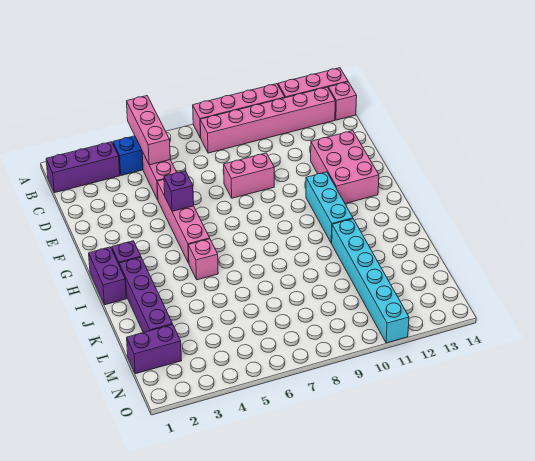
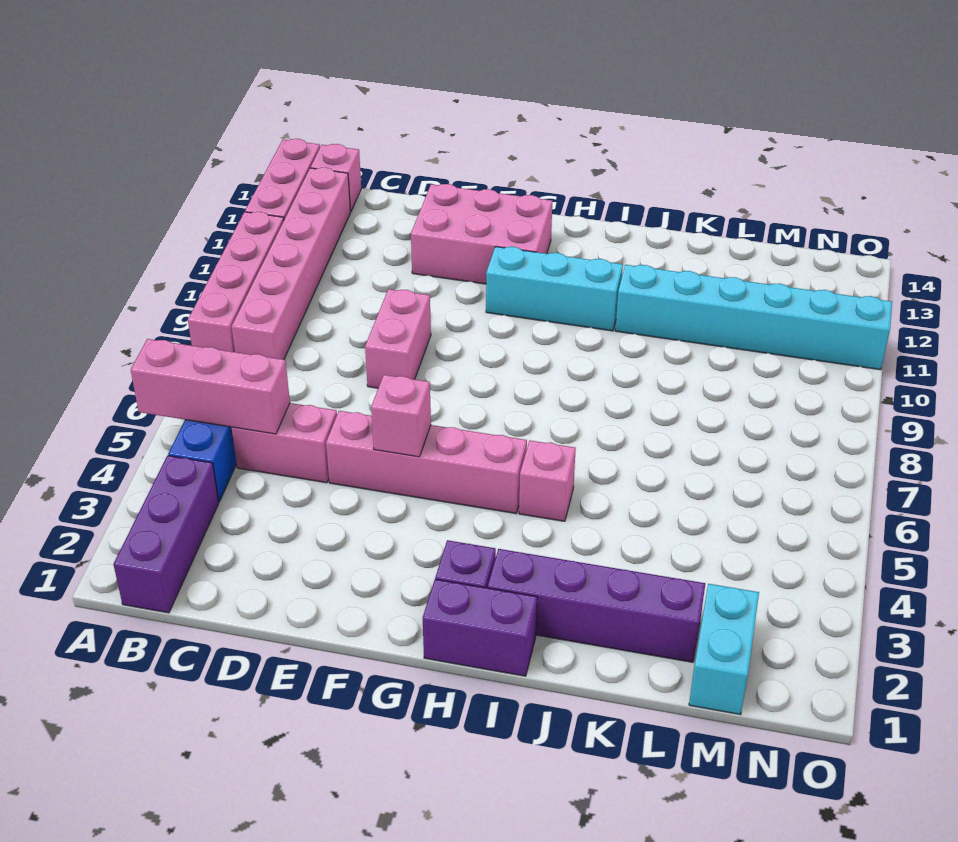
purple 1x1 brick [164,171,194,211] -> pink 1x1 brick [371,375,431,457]
purple 1x2 brick [127,325,182,374] -> cyan 1x2 brick [689,584,759,715]

